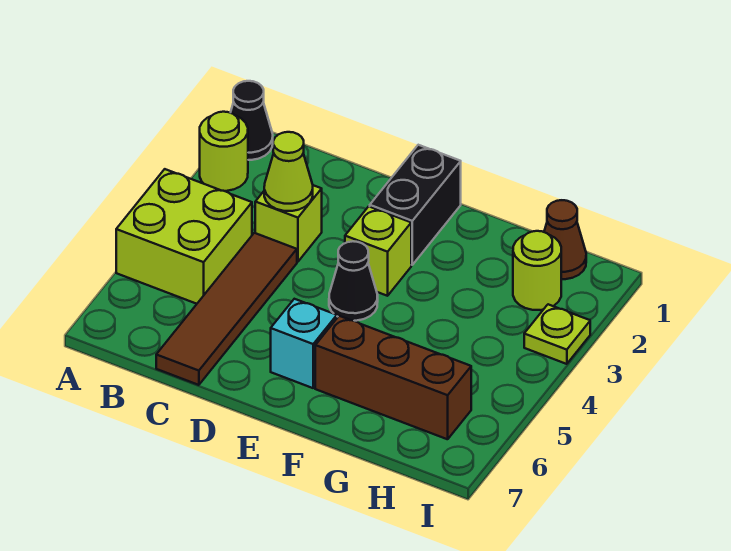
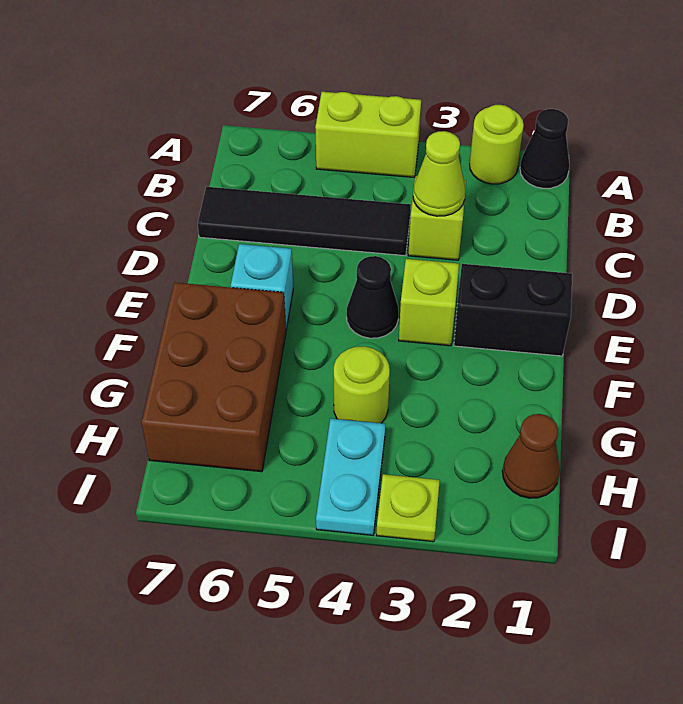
lime 2x2 brick [116,169,252,304] -> lime 1x2 brick [315,92,421,177]
brown 1x4 tile [156,233,297,385] -> black 1x4 tile [198,187,411,256]
brown 1x3 brick [315,316,471,439] -> brown 2x3 brick [141,282,286,472]
lime 1x1 round brick [513,231,561,310] -> lime 1x1 round brick moved to [334,346,390,423]
none -> cyan 1x2 plate [316,418,386,535]

